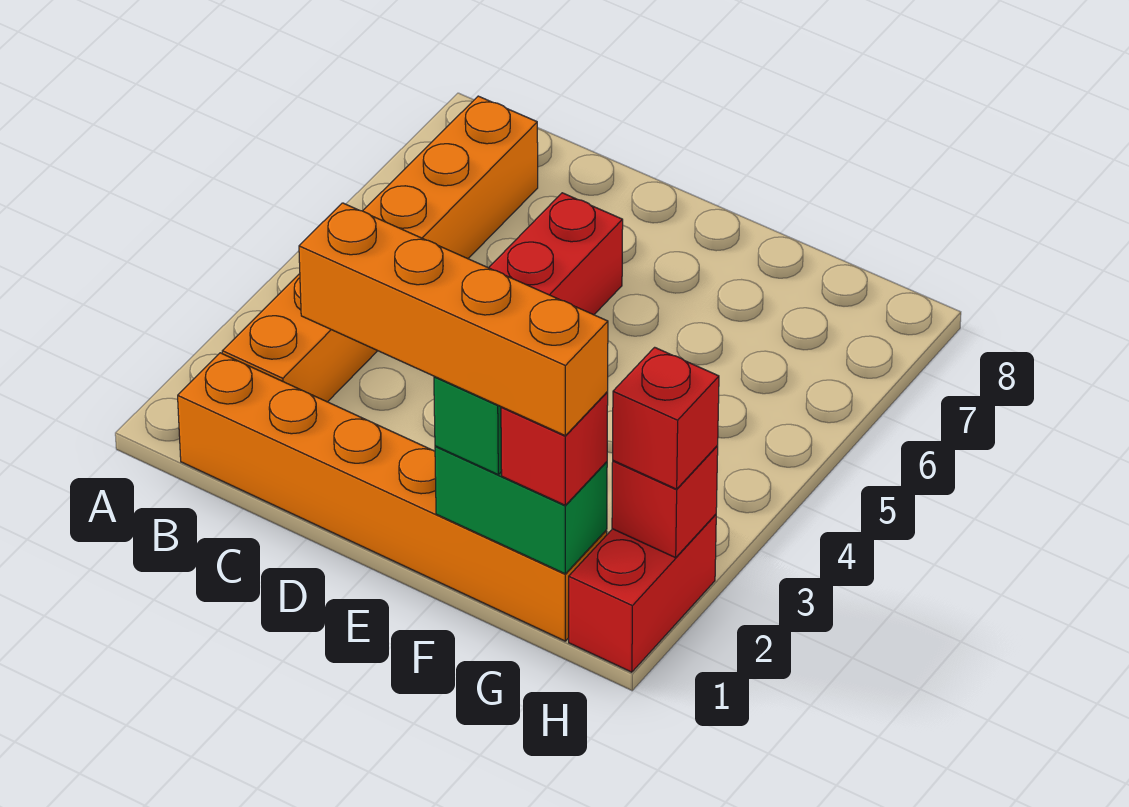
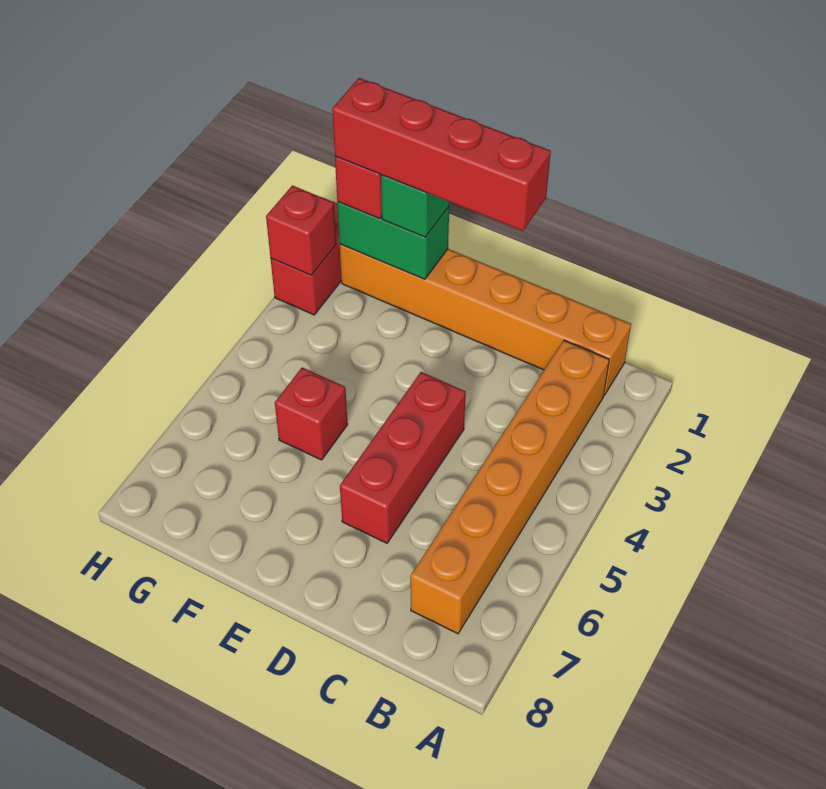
orange 1x4 brick [299,203,608,435] -> red 1x4 brick [332,78,551,231]
red 1x1 brick [613,347,719,489] -> red 1x1 brick moved to [275,368,348,460]

